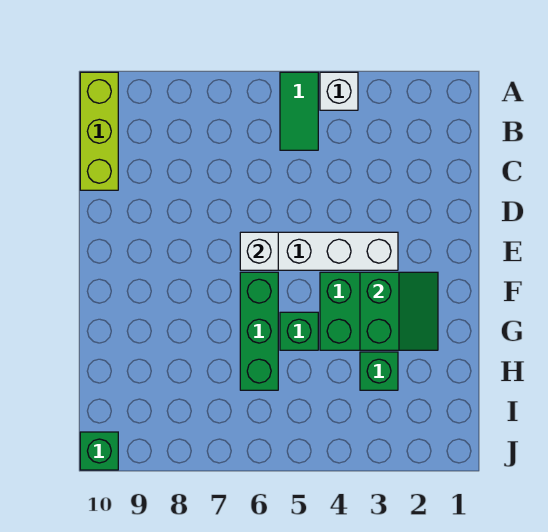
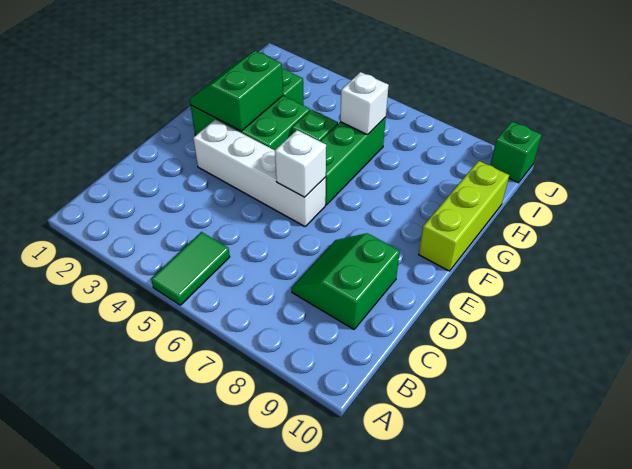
white 1x1 brick [320,72,358,110] -> white 1x1 brick moved to [340,72,389,135]
lime 1x3 brick [80,72,118,190] -> lime 1x3 brick moved to [419,161,509,271]
none -> green 2x2 slope [292,233,400,329]

